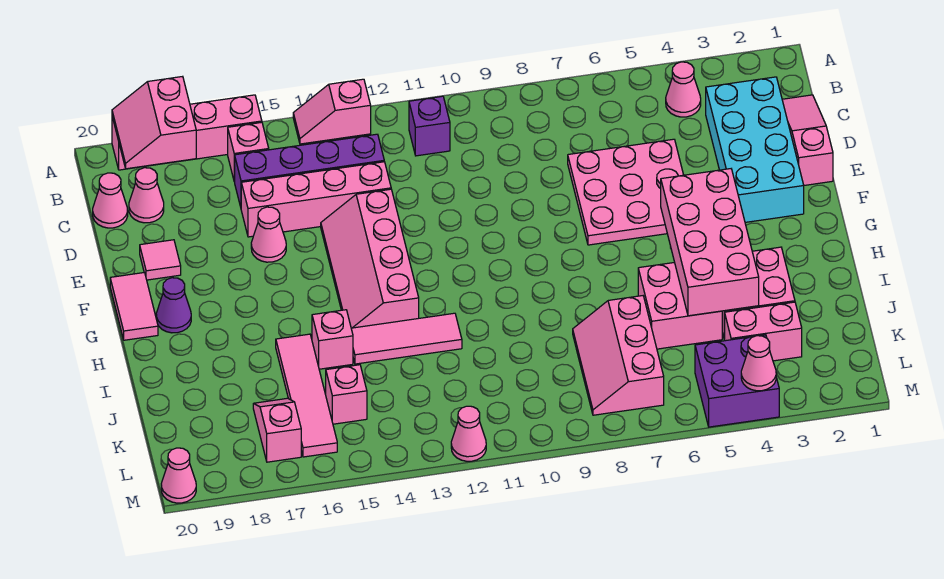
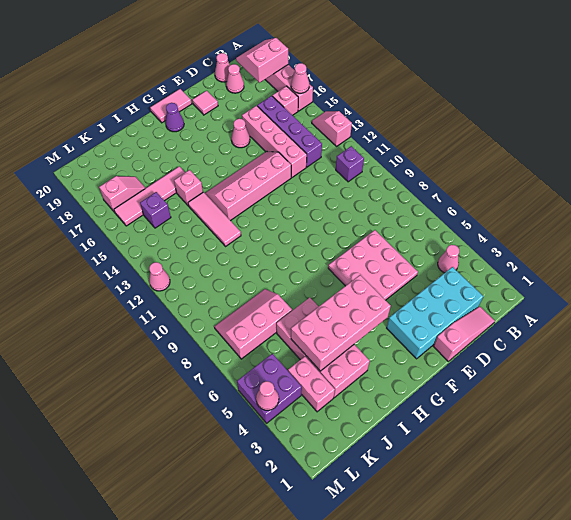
pink 1x1 brick [326,365,367,424] -> purple 1x1 brick [140,192,171,228]
pink 1x1 cone [161,448,196,503] -> pink 1x1 cone moved to [291,63,309,93]

